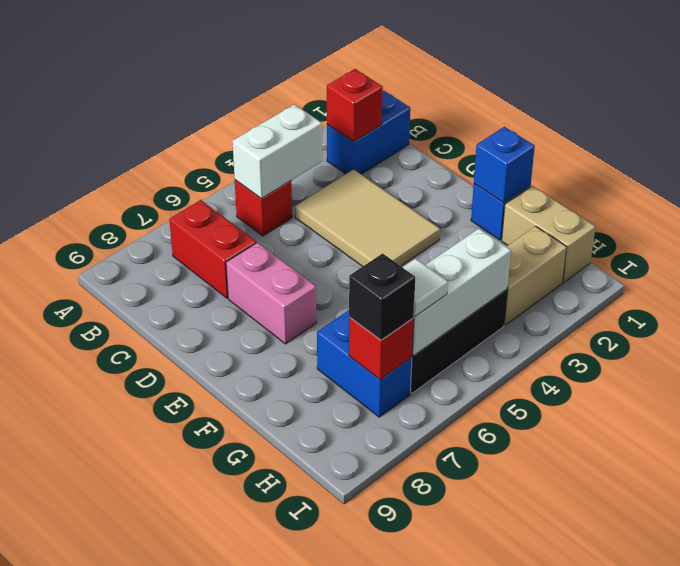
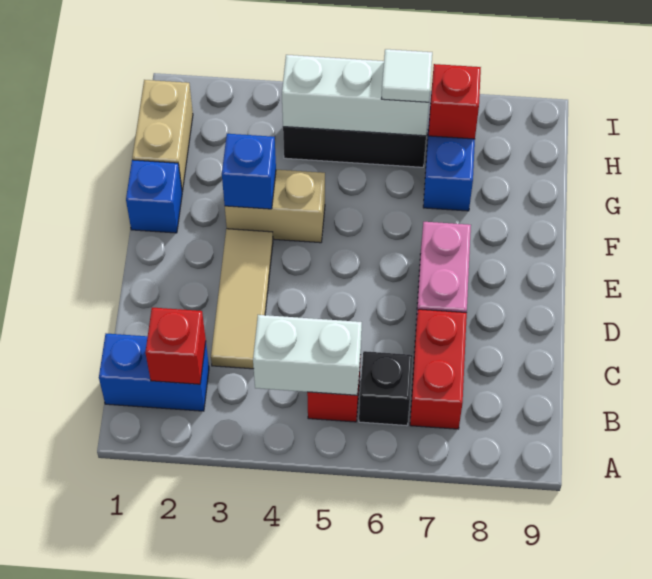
tan 2x3 tile [295,169,440,267] -> tan 1x3 tile [211,229,273,369]
blue 1x1 brick [474,127,535,202] -> blue 1x1 brick moved to [222,134,276,209]
tan 1x2 brick [504,226,567,325] -> tan 1x2 brick moved to [225,170,325,243]
black 1x1 brick [349,254,415,340] -> black 1x1 brick moved to [359,351,413,426]

